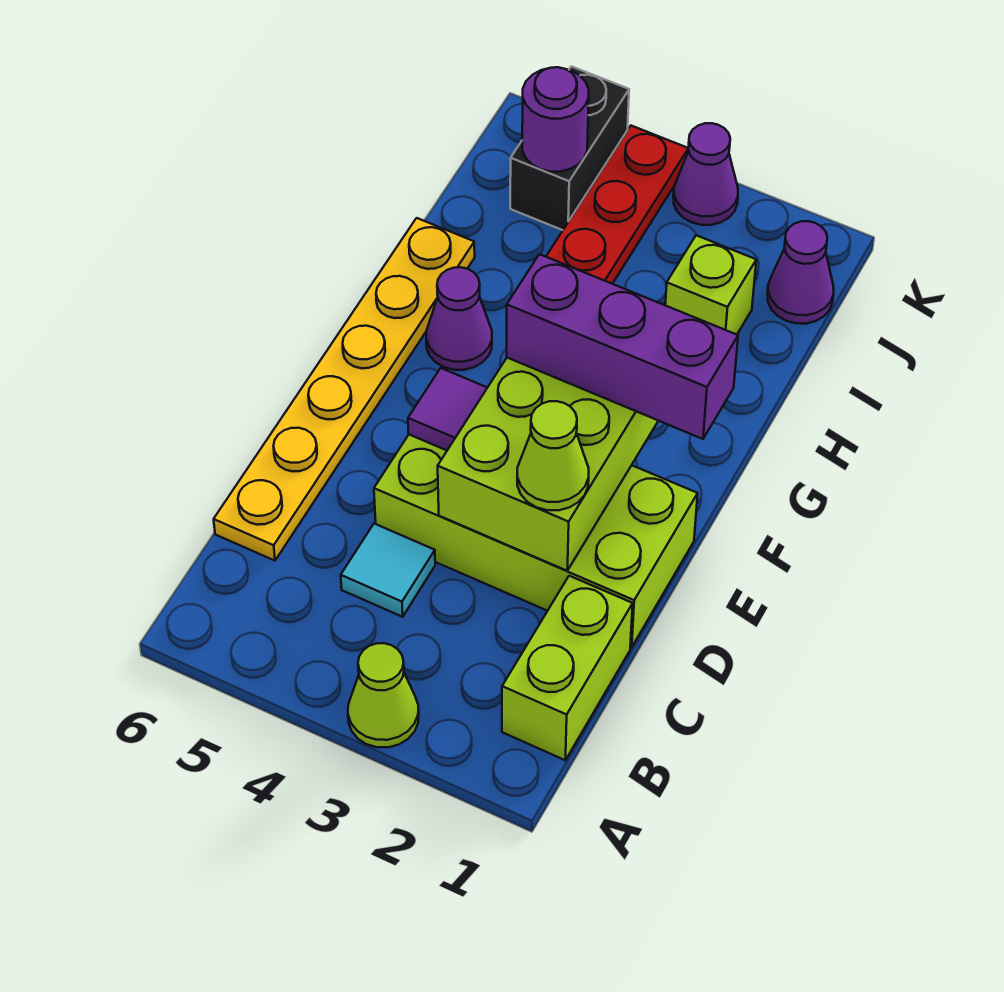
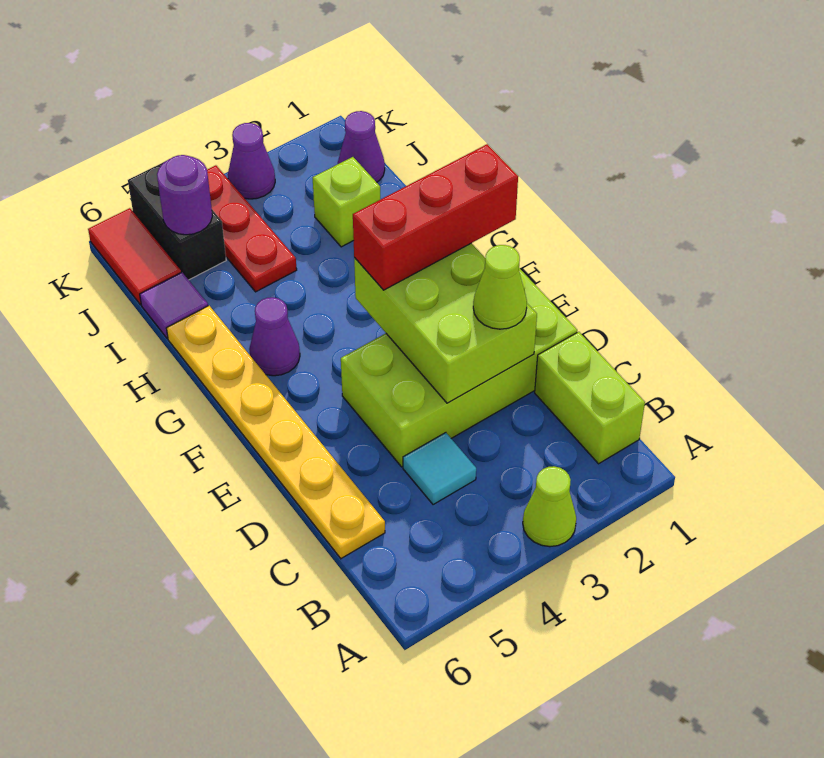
purple 1x1 tile [408,368,487,450] -> purple 1x1 tile moved to [140,272,208,338]
purple 1x3 brick [507,254,738,439] -> red 1x3 brick [353,144,518,290]
none -> red 1x2 tile [88,208,181,305]

